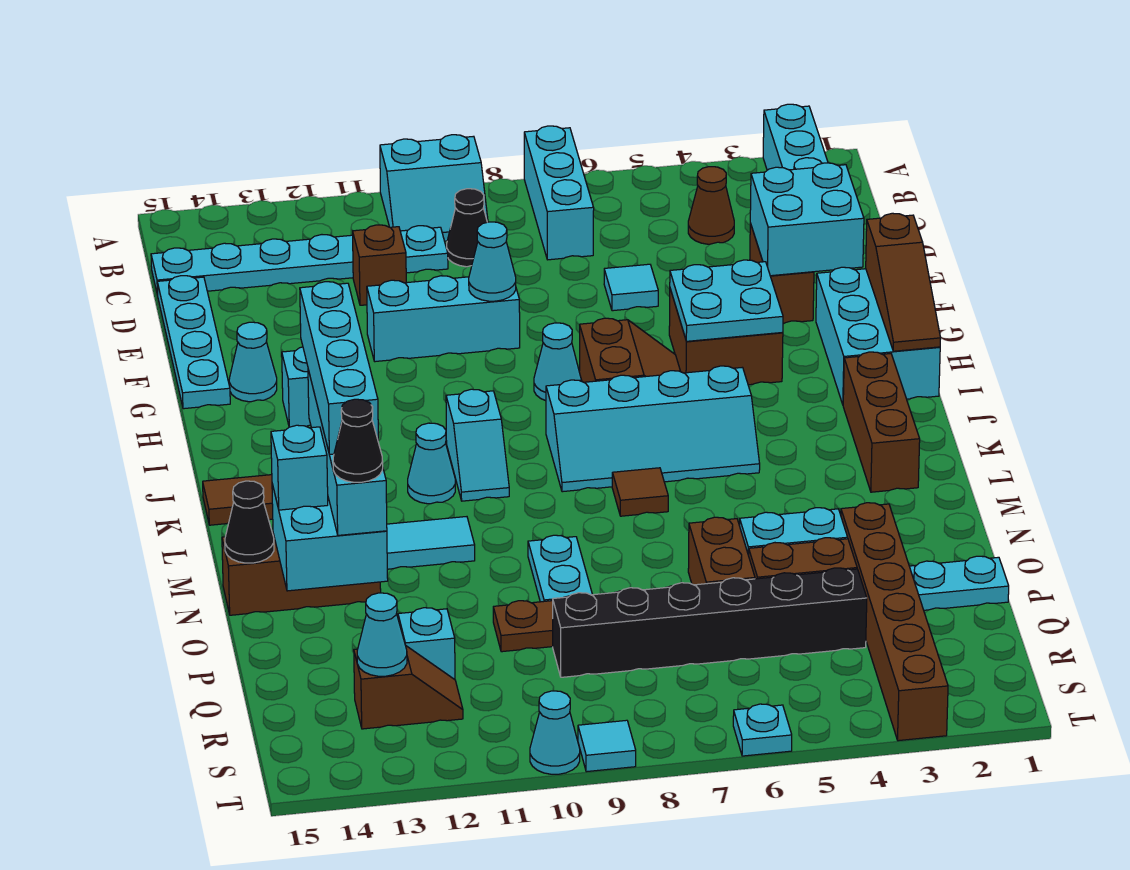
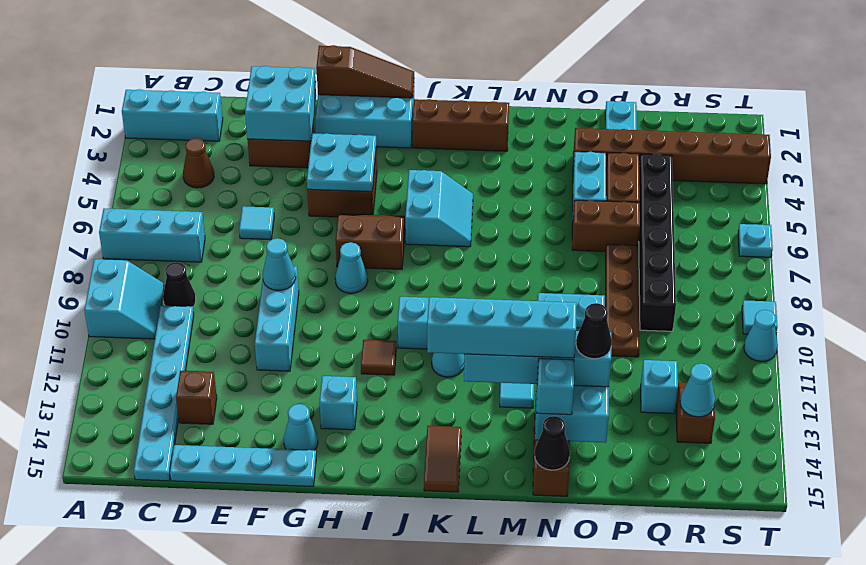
brown 1x1 brick [353,225,406,305] -> brown 1x1 brick moved to [176,371,217,424]
cyan 2x4 slope [546,366,760,492] -> cyan 2x2 slope [405,170,473,247]
brown 1x1 tile [612,468,668,516] -> brown 1x1 tile moved to [361,340,396,375]

